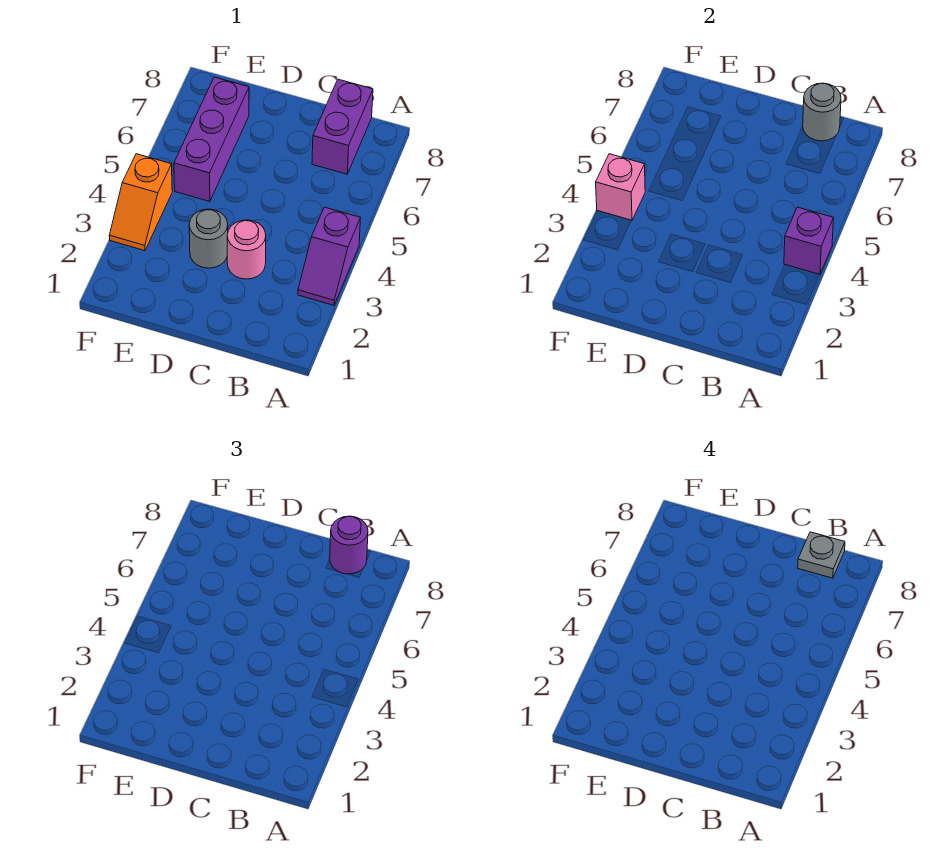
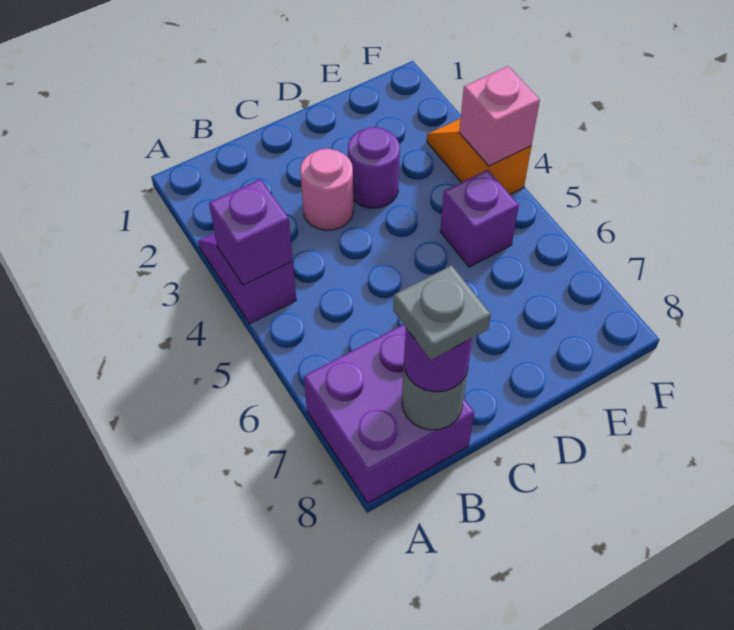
purple 1x2 brick [312,79,373,174] -> purple 2x2 brick [304,324,474,503]
grey 1x1 round brick [189,209,228,268] -> purple 1x1 round brick [348,127,400,208]
purple 1x3 brick [174,77,249,202] -> purple 1x1 brick [440,170,519,267]

